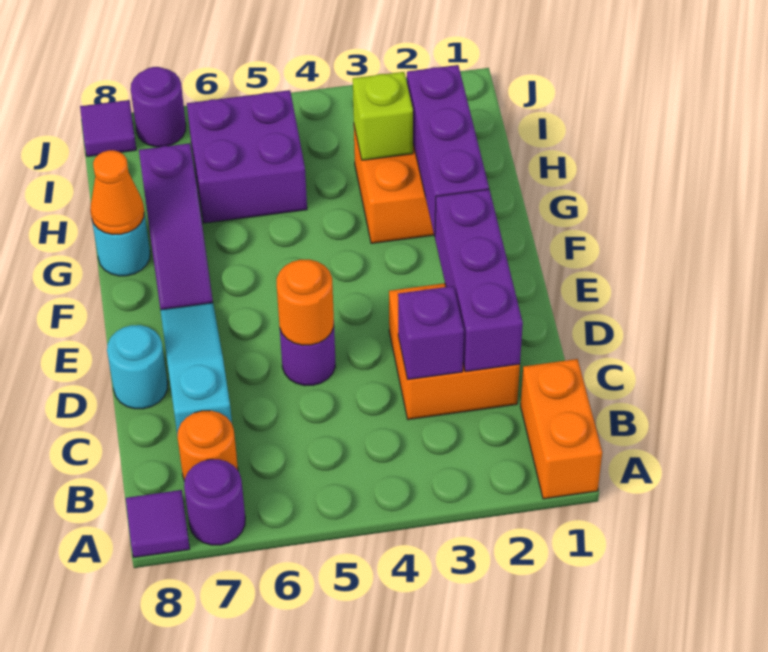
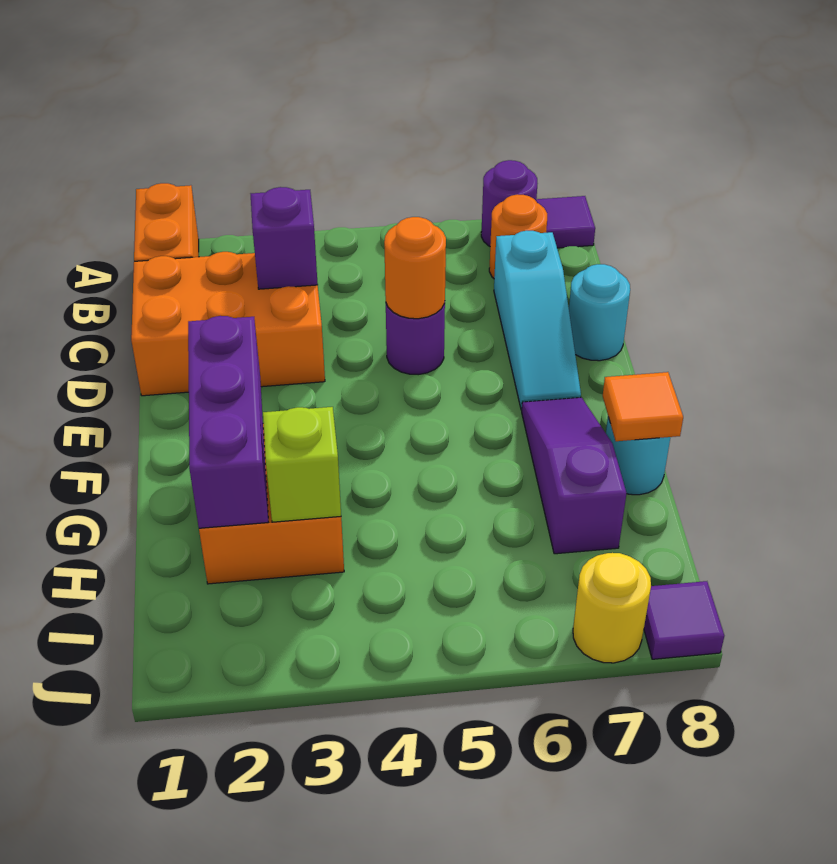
orange 2x2 brick [389,283,520,419] -> orange 2x3 brick [131,252,325,396]
purple 1x3 brick [435,189,523,372] -> none
orange 1x1 cone [90,150,144,235] -> orange 1x1 tile [603,372,683,441]
purple 2x2 brick [187,90,307,223] -> none
purple 1x1 round brick [131,67,186,147] -> yellow 1x1 round brick [573,553,651,663]

